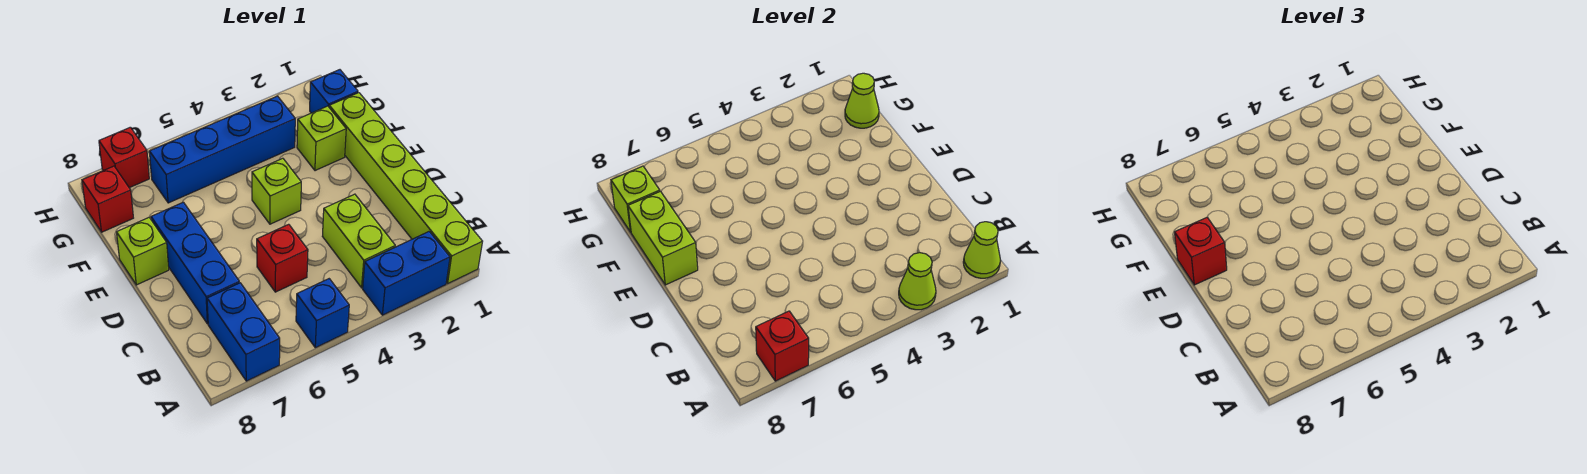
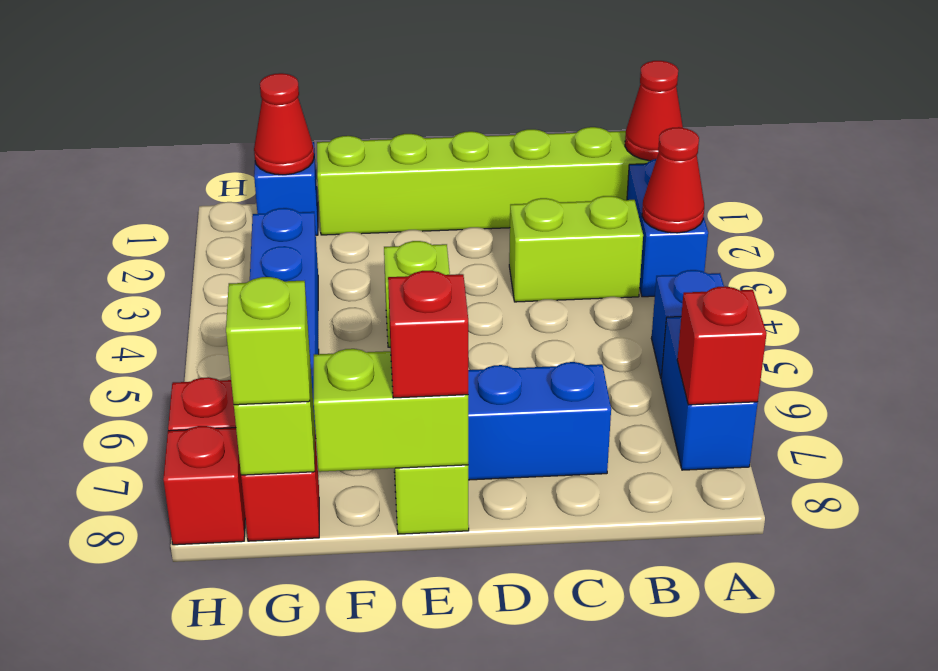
lime 1x1 cone [963,222,1001,278] -> red 1x1 cone [625,61,683,161]
lime 1x1 cone [899,253,936,310] -> red 1x1 cone [642,127,704,233]
blue 1x2 brick [207,283,280,381] -> blue 1x2 brick turned to [661,317,758,470]
red 1x1 brick [257,224,308,292] -> red 1x1 brick moved to [163,426,245,545]
lime 1x1 brick [297,106,346,171] -> lime 1x1 brick moved to [226,277,310,405]
lime 1x1 cone [845,73,879,128] -> red 1x1 cone [254,73,314,175]

